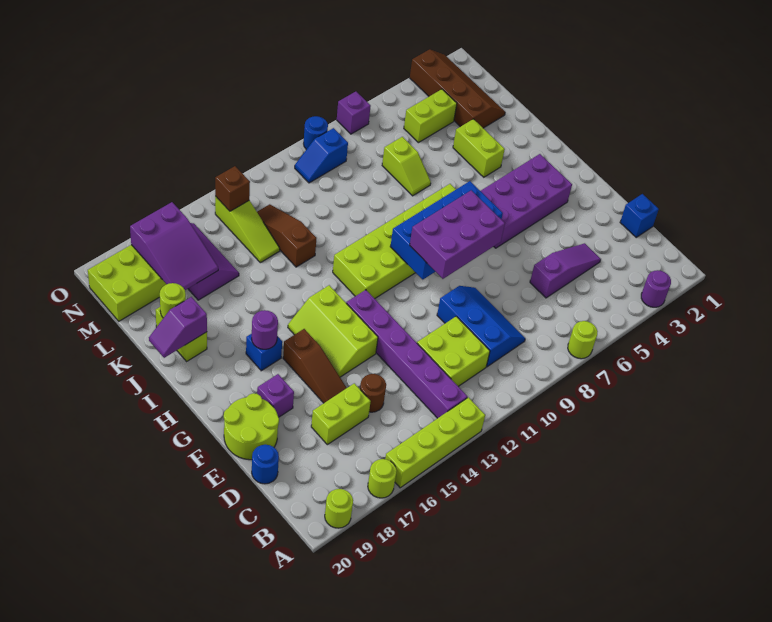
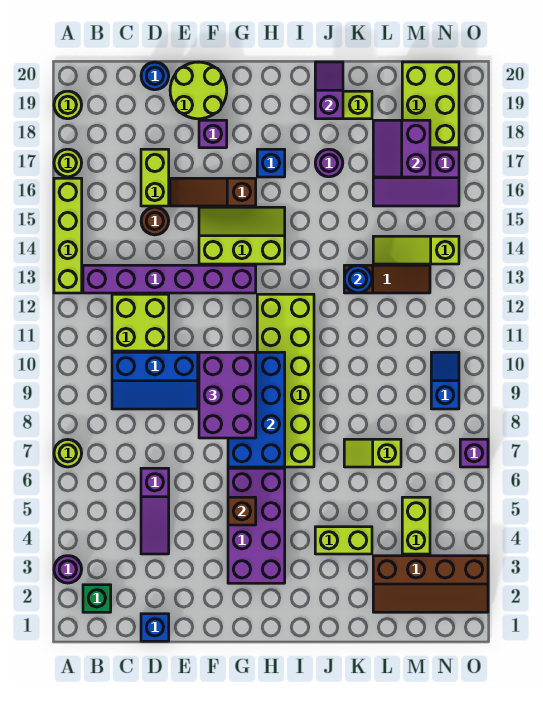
none -> green 1x1 brick [83,585,111,612]
purple 1x1 round brick [252,310,278,349] -> purple 1x1 round brick moved to [315,149,343,177]
lime 1x1 round brick [160,283,186,318] -> none
purple 2x3 slope [130,202,218,290] -> purple 2x2 slope [373,120,430,177]
brown 1x1 brick [215,166,250,211] -> brown 1x1 brick moved to [228,497,256,525]
blue 1x1 round brick [304,116,328,149] -> blue 1x1 round brick moved to [344,265,372,293]

